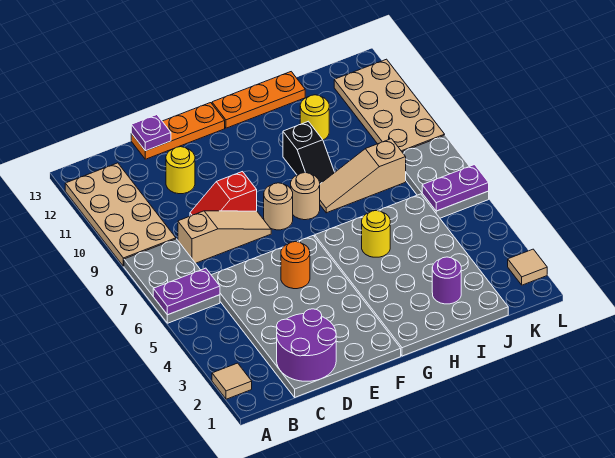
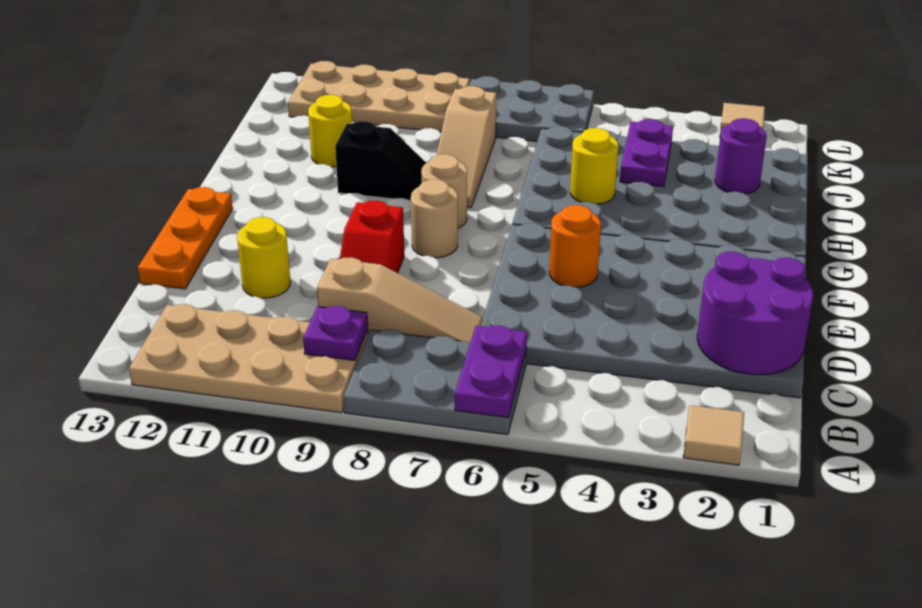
tan 1x3 slope [178,211,271,263] -> tan 1x3 slope turned to [317,257,483,342]
purple 1x1 plate [131,115,171,151] -> purple 1x1 plate moved to [303,306,368,360]
orange 1x3 plate [212,72,305,128] -> none
purple 1x2 plate [422,165,489,211] -> purple 1x2 plate moved to [620,119,673,187]

